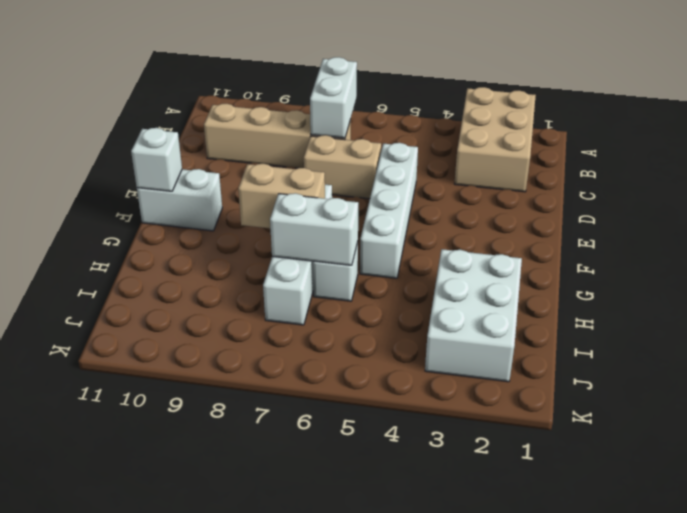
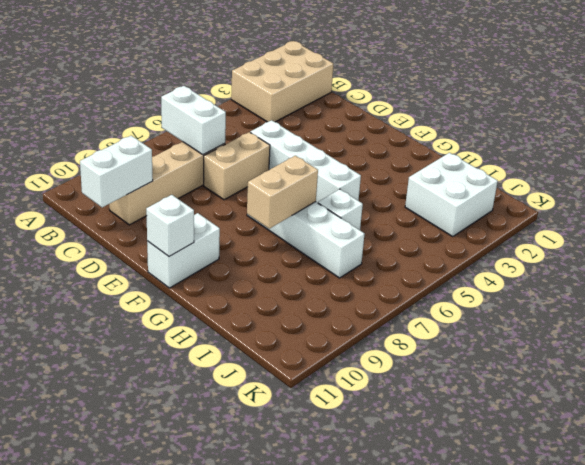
tan 2x3 brick [454,87,536,192] -> tan 2x3 brick turned to [231,41,333,122]
white 2x3 brick [425,249,522,382] -> white 2x2 brick [405,153,498,236]
white 1x2 brick [270,193,358,265] -> white 1x2 brick moved to [80,136,153,207]

